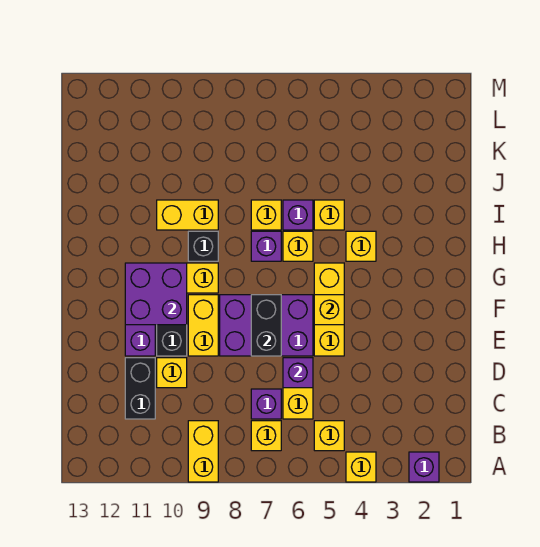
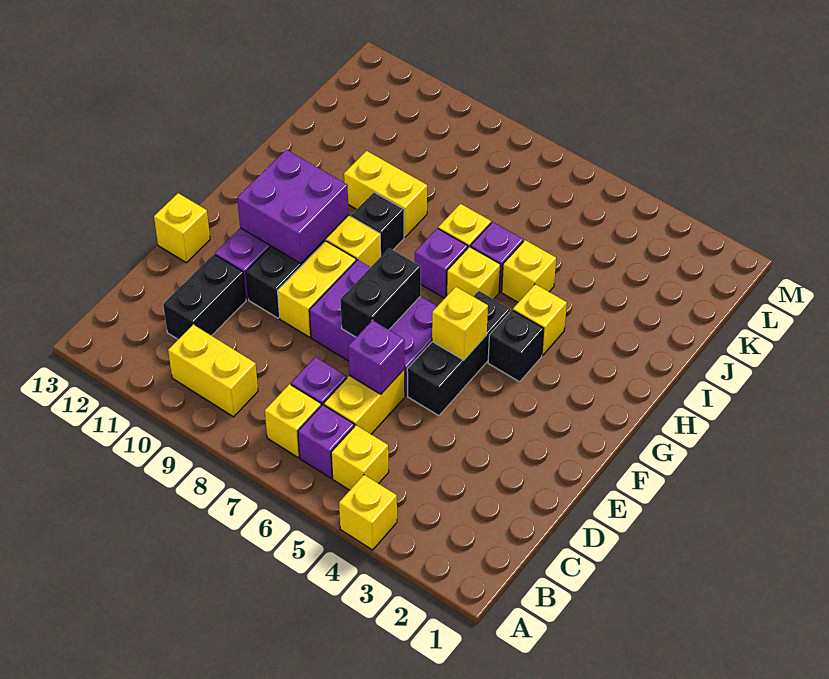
purple 1x1 brick [409,452,439,482] -> purple 1x1 brick moved to [298,404,354,478]
yellow 1x2 brick [188,421,218,482] -> yellow 1x2 brick turned to [168,325,258,417]
yellow 1x1 brick [157,358,187,388] -> yellow 1x1 brick moved to [154,193,210,263]
yellow 1x3 brick [314,263,344,356] -> black 1x3 brick [407,291,510,416]
none -> black 1x1 brick [488,310,544,382]

